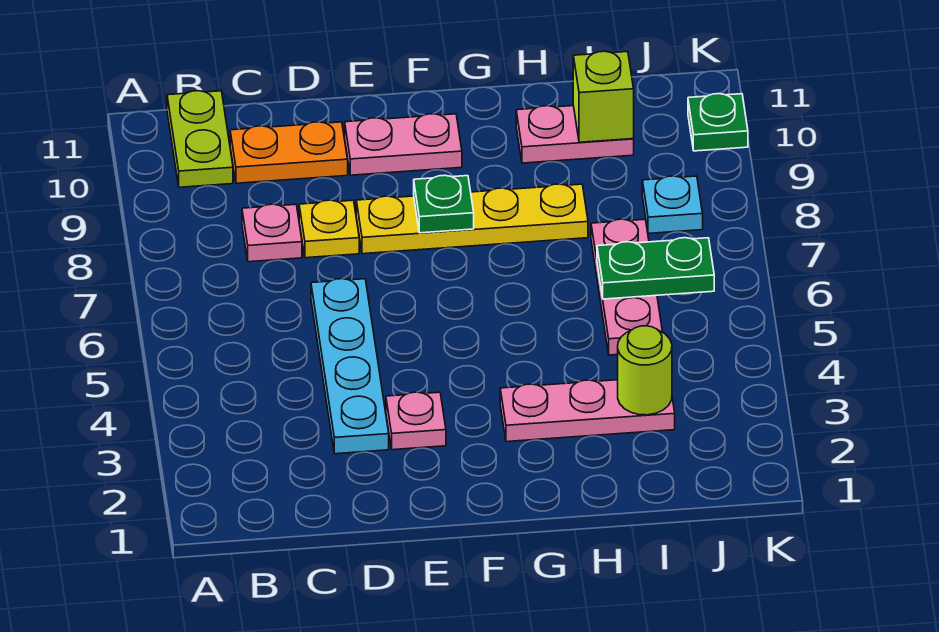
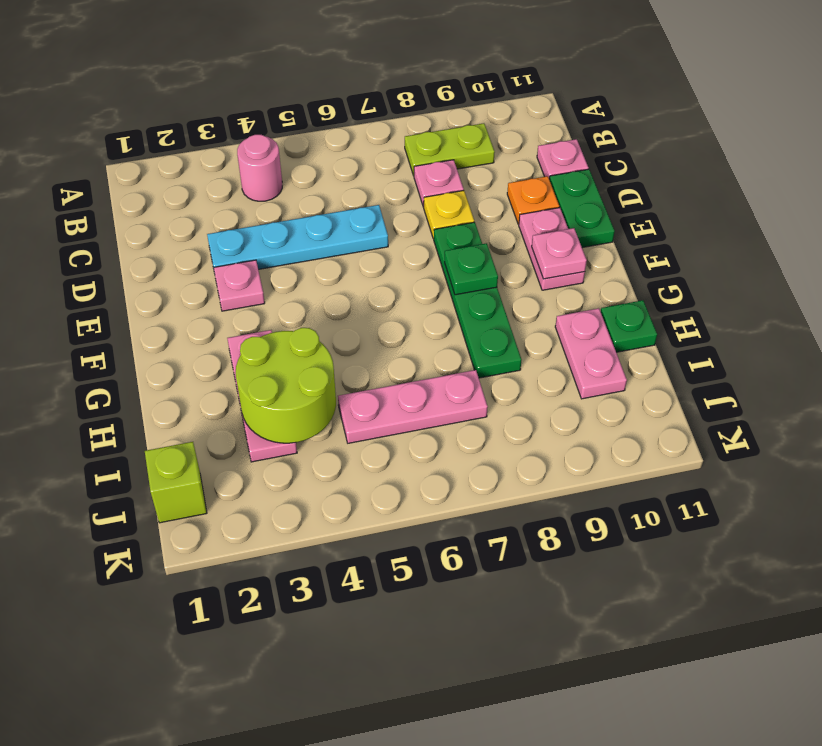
none -> pink 1x1 round brick [237,135,282,201]
lime 1x2 plate [167,91,233,187] -> lime 1x2 plate moved to [405,123,495,176]
orange 1x2 plate [230,122,348,183] -> orange 1x1 plate [507,176,559,224]
none -> pink 1x1 plate [537,139,589,179]
yellow 1x4 plate [356,184,588,254] -> green 1x4 plate [434,222,521,378]
none -> pink 1x1 plate [532,228,587,279]
lime 1x1 round brick [618,326,672,415] -> lime 2x2 round brick [236,328,336,443]
green 1x2 plate [597,238,714,299] -> green 1x2 plate moved to [549,169,615,248]
lime 1x1 brick [573,51,634,142] -> lime 1x1 brick moved to [145,442,207,523]
cyan 1x1 plate [642,176,703,234] -> none
green 1x1 plate [688,94,748,151] -> green 1x1 plate moved to [601,300,657,352]

